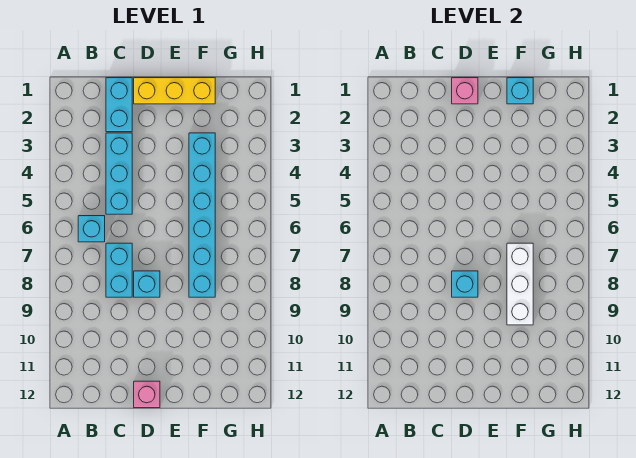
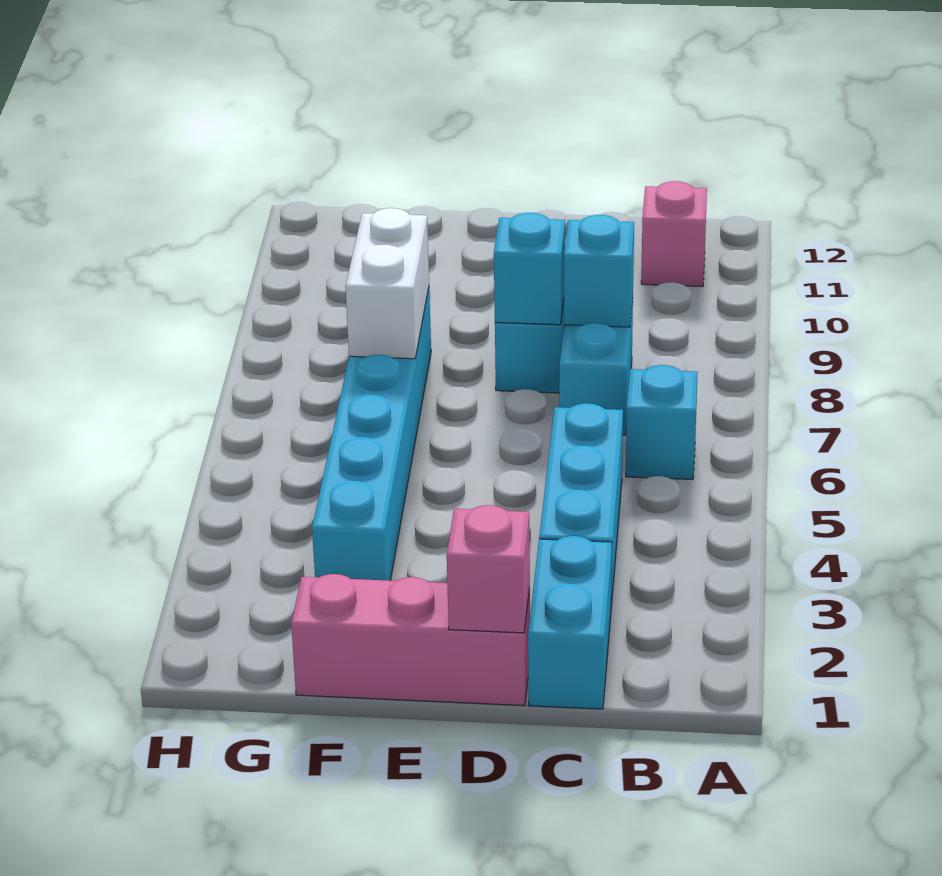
yellow 1x3 brick [134,78,215,104] -> pink 1x3 brick [291,574,530,706]
pink 1x1 brick [134,381,160,408] -> pink 1x1 brick moved to [641,181,707,287]
cyan 1x1 brick [507,78,533,104] -> cyan 1x1 brick moved to [564,215,634,327]
white 1x3 brick [507,243,533,325] -> white 1x2 brick [345,208,429,359]

